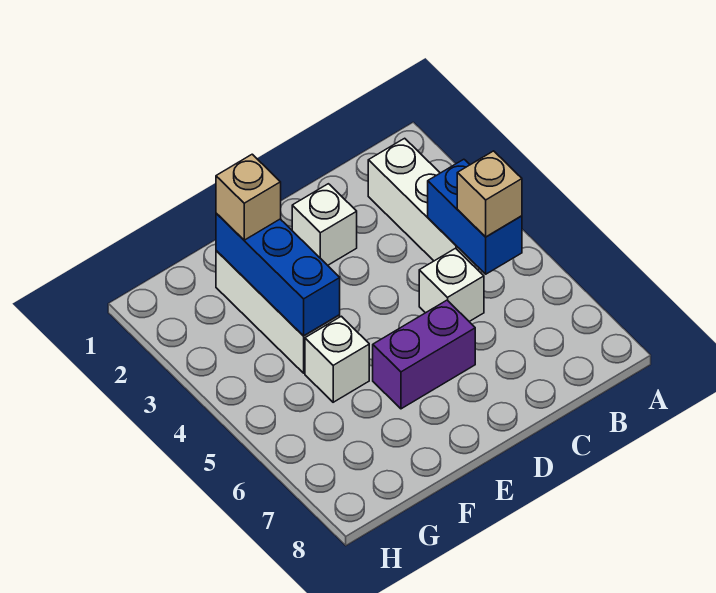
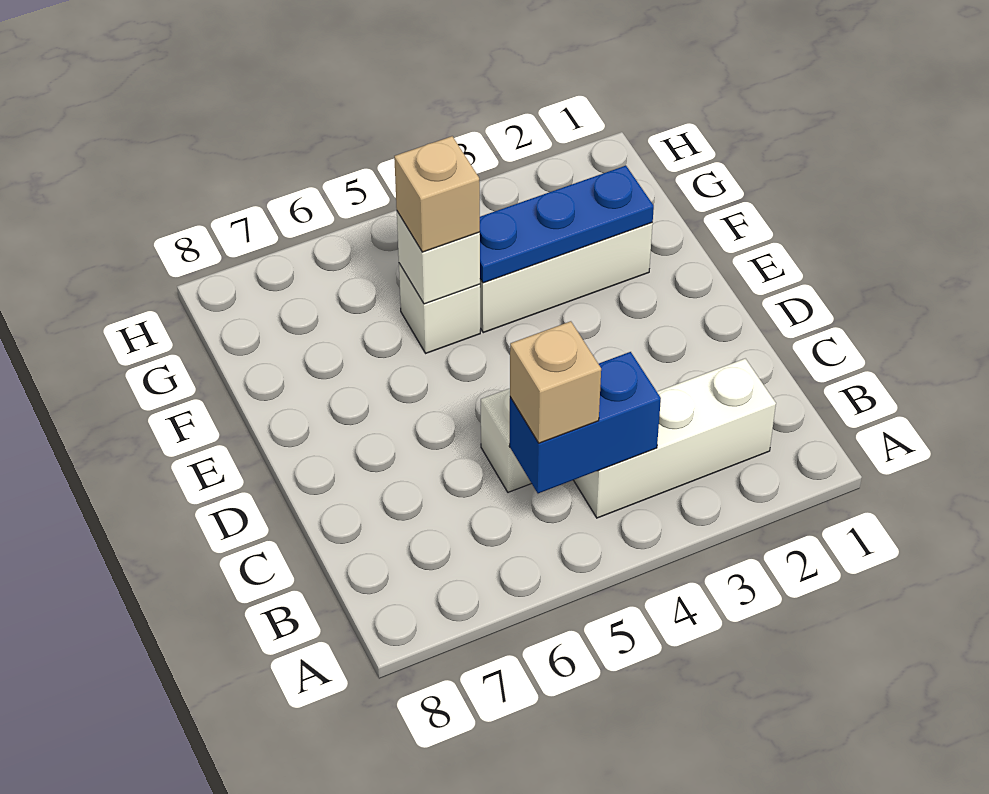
white 1x1 brick [292,184,357,265] -> white 1x1 brick moved to [397,212,480,304]
purple 1x2 brick [373,300,475,409] -> none
blue 1x3 brick [216,213,340,336] -> blue 1x3 plate [480,166,654,283]
tan 1x1 brick [216,154,281,240] -> tan 1x1 brick moved to [394,136,480,252]

